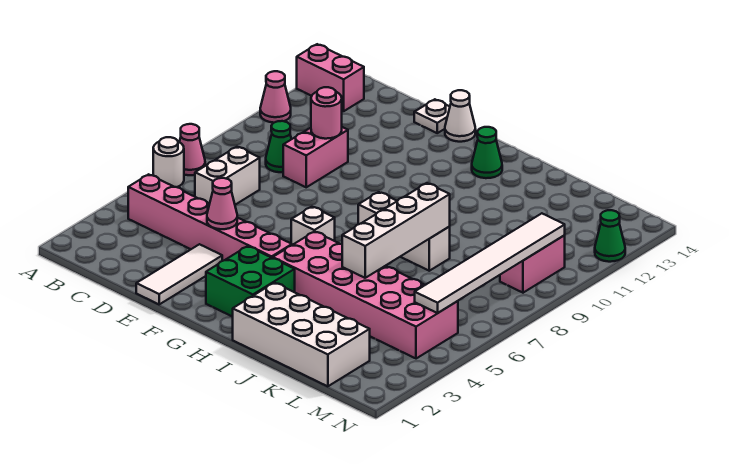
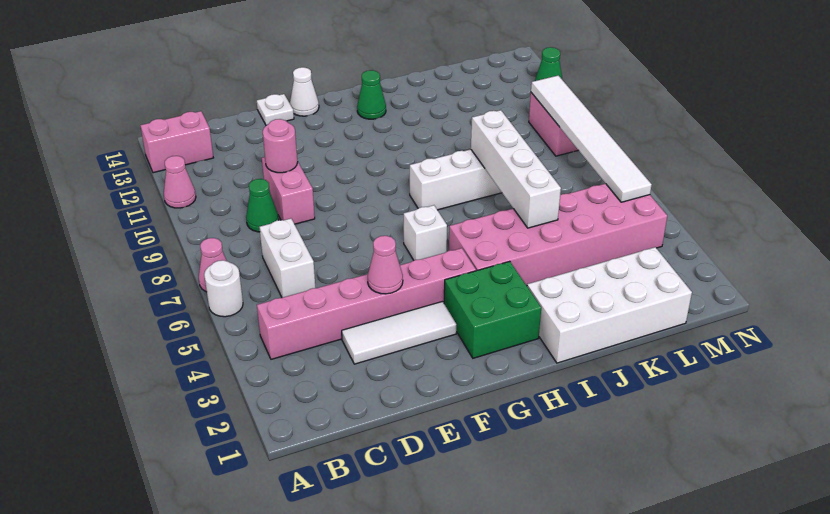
white 1x3 tile [136,244,222,304] -> white 1x3 tile turned to [342,301,456,364]

